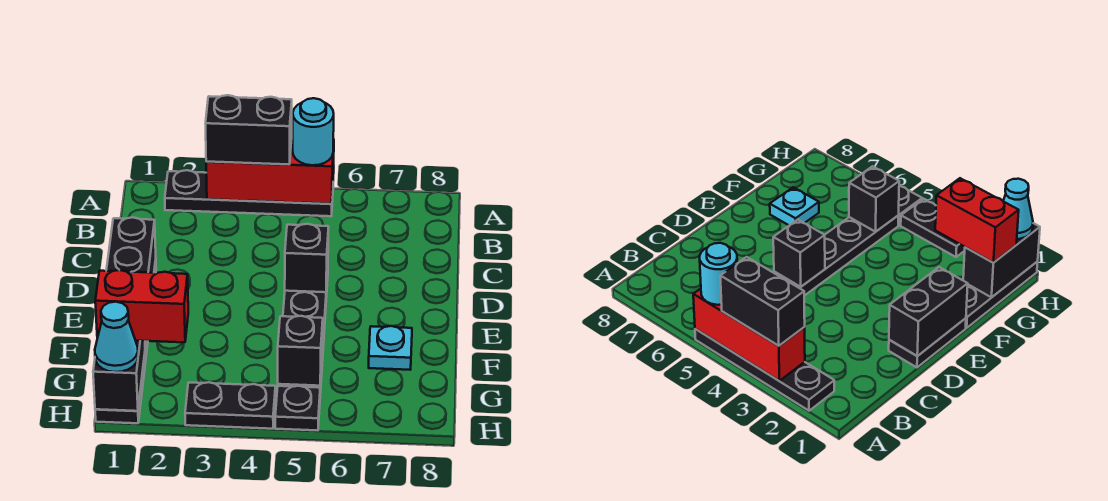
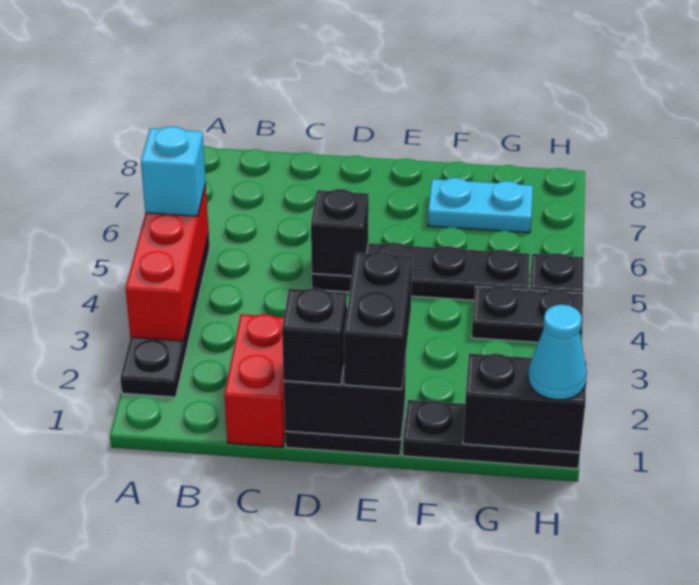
black 1x2 brick [206,95,292,164] -> black 1x2 brick moved to [344,252,412,389]
cyan 1x1 round brick [293,98,334,165] -> cyan 1x1 brick [141,126,206,216]
cyan 1x1 plate [369,326,412,370] -> cyan 1x2 plate [428,178,533,233]
red 1x2 brick [95,270,188,342] -> red 1x2 brick moved to [224,314,285,447]
black 1x1 brick [278,316,323,386] -> black 1x1 brick moved to [282,288,347,385]
black 1x2 plate [185,382,276,429] -> black 1x2 plate turned to [472,286,583,342]

